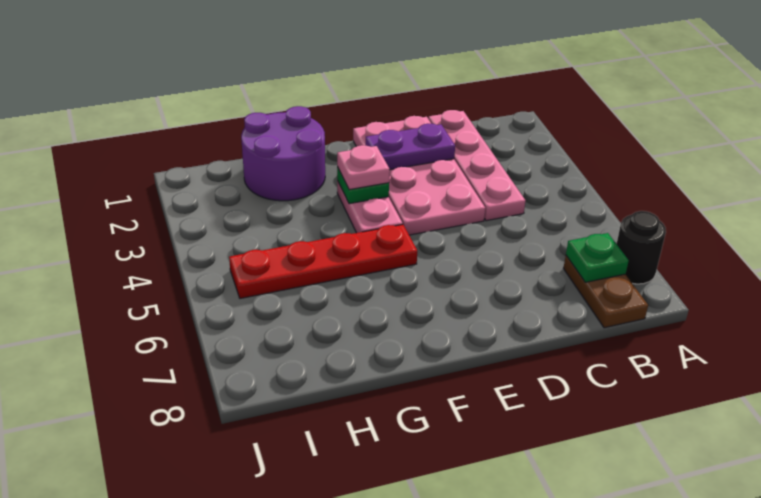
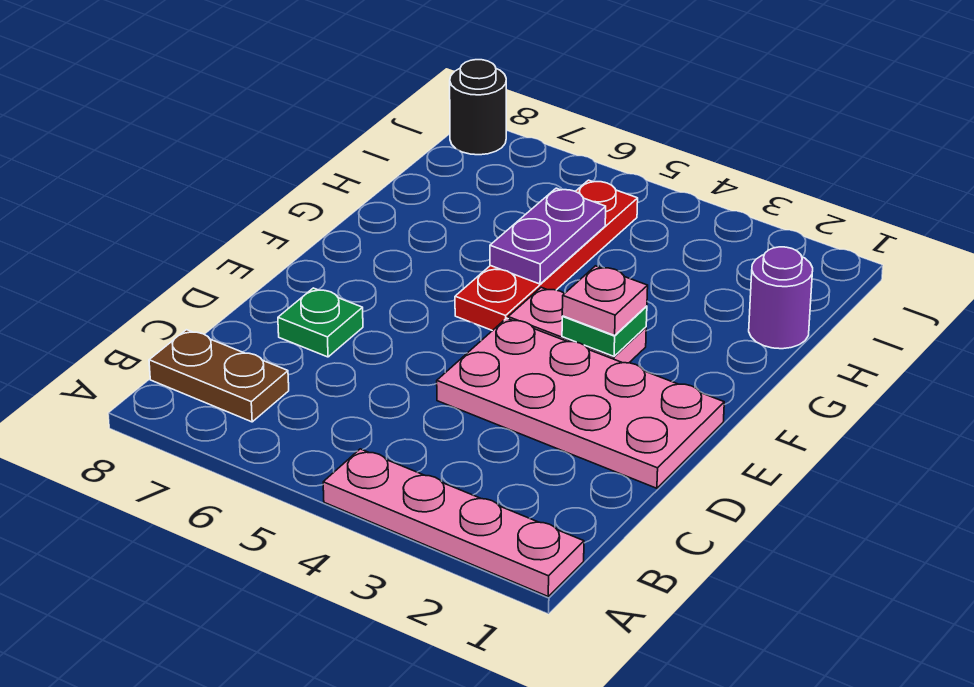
black 1x1 round brick [617,211,666,284] -> black 1x1 round brick moved to [450,60,506,155]
green 1x1 plate [566,233,629,282] -> green 1x1 plate moved to [278,288,363,357]
pink 1x4 plate [428,110,526,221] -> pink 1x4 plate moved to [323,449,584,596]
purple 1x2 plate [365,124,455,170] -> purple 1x2 plate moved to [490,188,606,284]
purple 2x2 round brick [241,106,325,201] -> purple 1x1 round brick [749,247,813,349]

